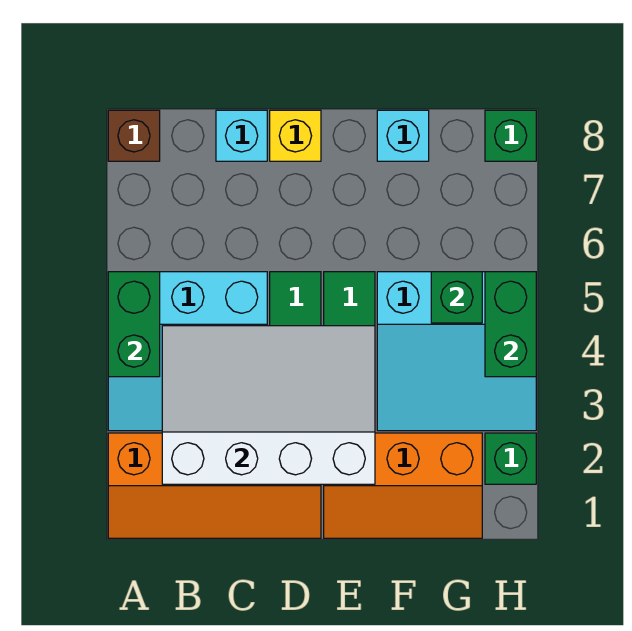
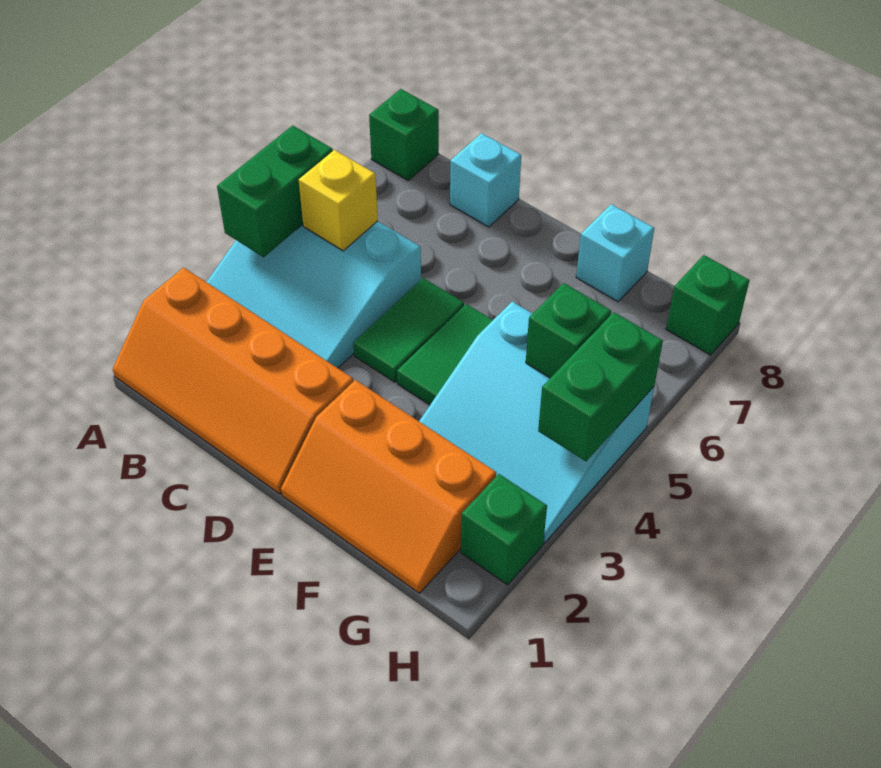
brown 1x1 brick [108,110,160,161] -> green 1x1 brick [369,89,439,180]
white 3x4 slope [162,326,375,484] -> none
yellow 1x1 brick [270,110,321,161] -> yellow 1x1 brick moved to [299,150,378,251]

